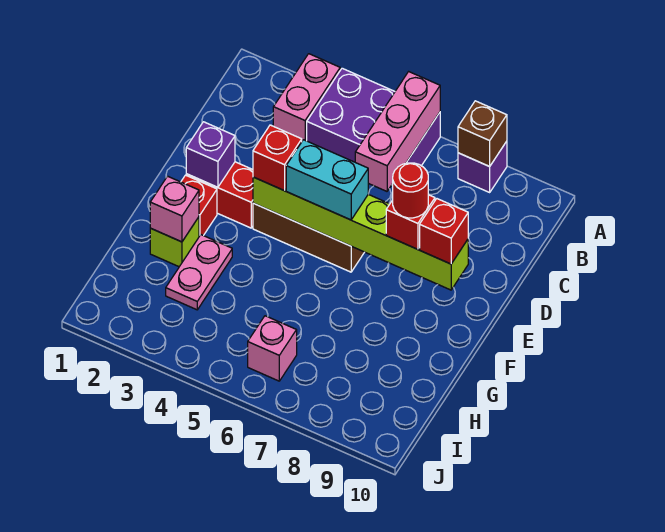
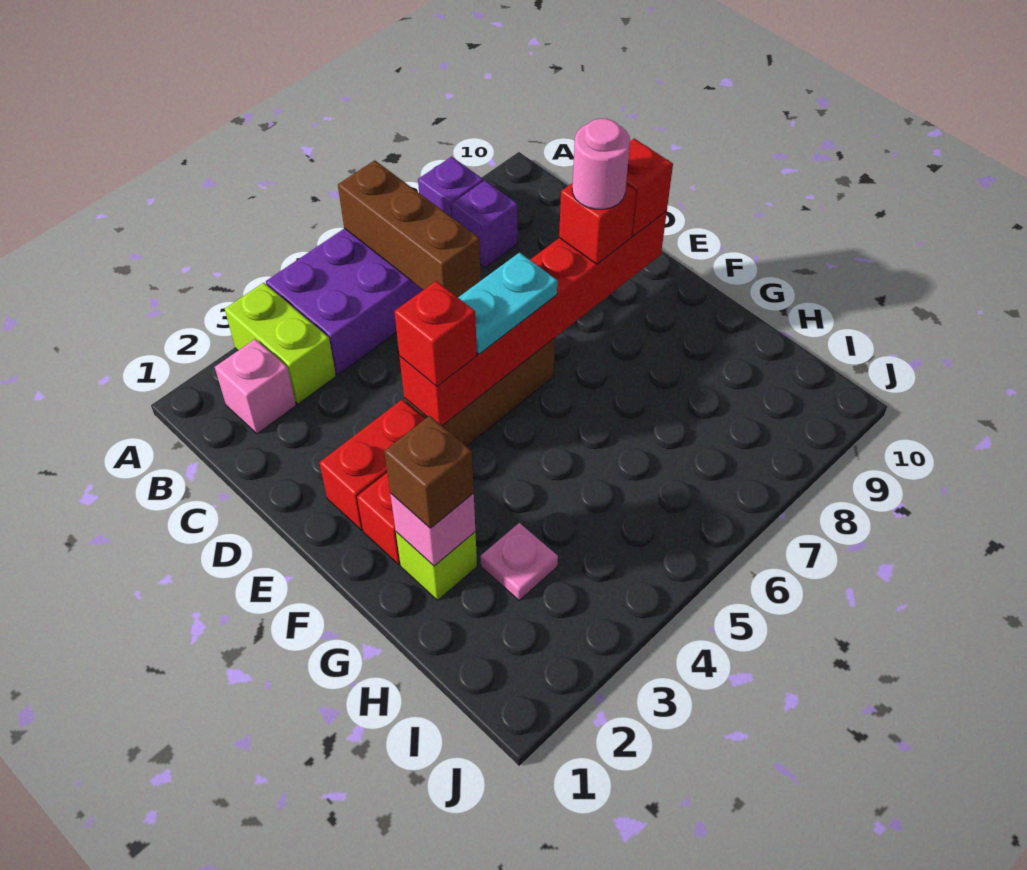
pink 1x2 brick [273,54,340,141] -> lime 1x2 brick [225,283,336,404]
pink 1x3 brick [355,72,440,191] -> brown 1x3 brick [338,160,481,297]
brown 1x1 brick [458,101,507,166] -> brown 1x1 brick moved to [384,416,474,528]
purple 1x1 brick [186,122,235,187] -> purple 1x1 brick moved to [451,180,517,268]
lime 1x6 brick [253,177,468,290] -> red 1x6 brick [400,211,667,426]
cyan 1x2 brick [286,140,368,220] -> cyan 1x2 plate [458,253,557,354]
red 1x1 round brick [393,163,428,218] -> pink 1x1 round brick [572,118,630,209]
pink 1x2 plate [166,235,232,310] -> pink 1x1 plate [481,523,558,600]
pink 1x1 brick [248,316,297,381] -> pink 1x1 brick moved to [215,339,296,434]

